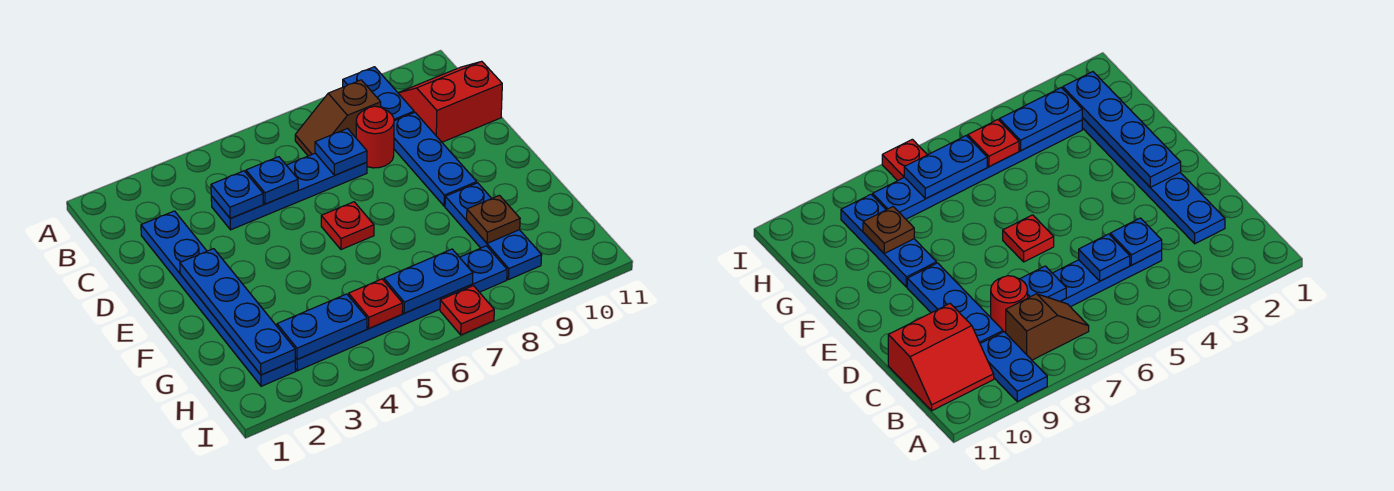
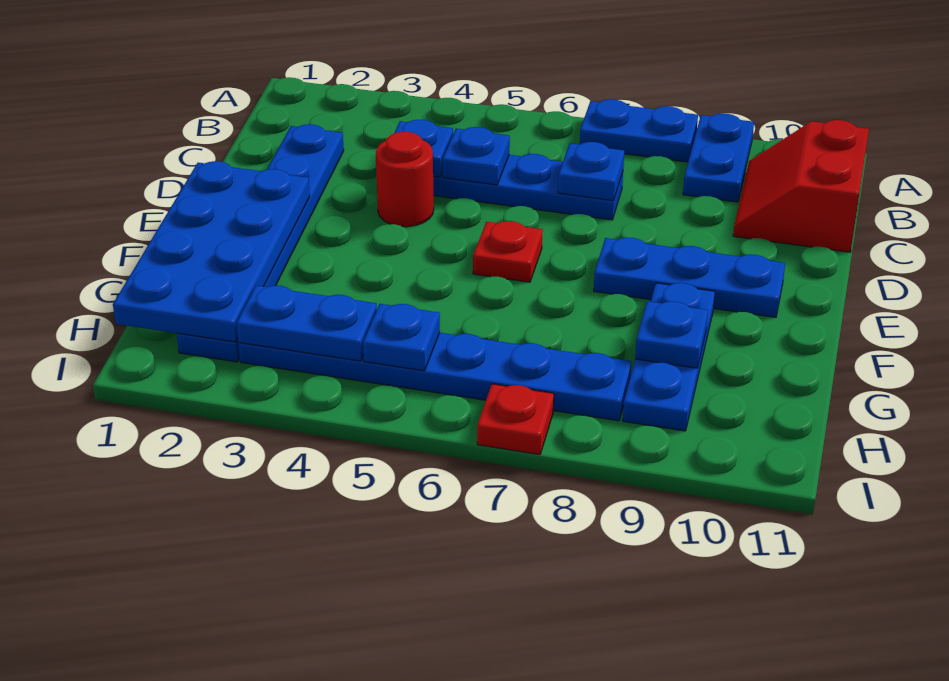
brown 1x2 slope [295,80,381,156] -> none
red 2x2 slope [398,61,502,142] -> red 2x2 slope turned to [733,120,869,252]
red 1x1 round brick [356,106,394,168] -> red 1x1 round brick moved to [376,132,434,227]
blue 1x3 plate [394,112,477,206] -> blue 1x3 plate turned to [594,237,785,317]
blue 1x4 plate [180,249,295,375] -> blue 2x4 plate [113,161,310,342]
brown 1x1 plate [467,195,520,243] -> blue 1x1 plate [635,301,708,368]
red 1x1 plate [349,279,403,328] -> blue 1x1 plate [363,304,440,371]
blue 1x2 plate [384,249,473,313] -> blue 1x2 plate moved to [580,99,698,162]

